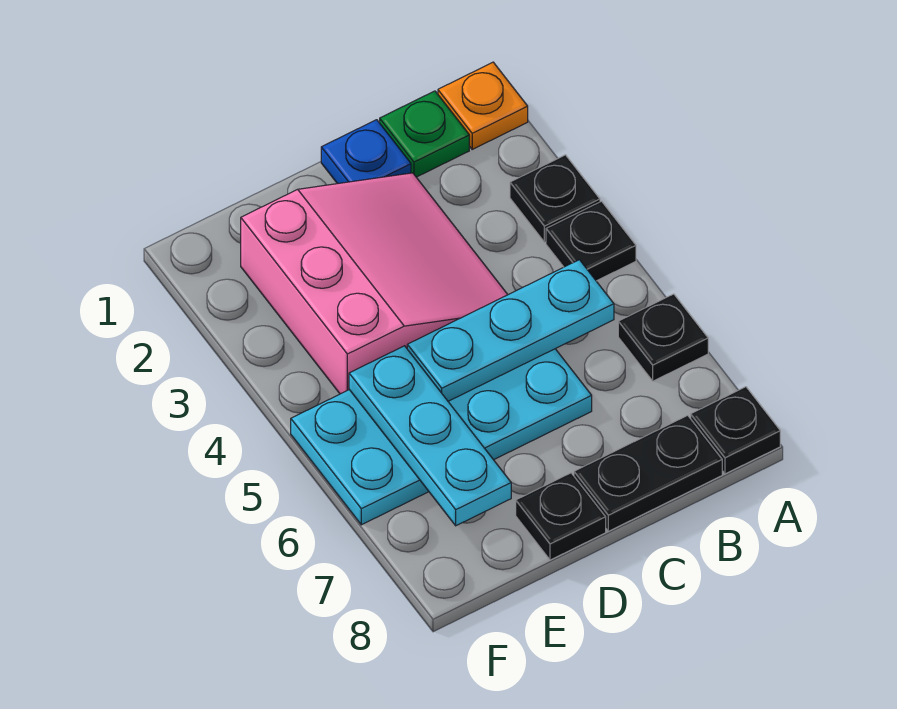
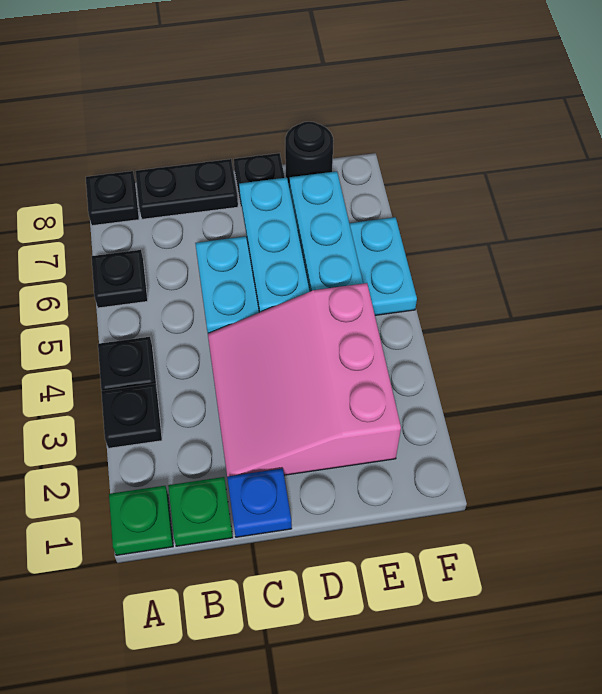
orange 1x1 plate [438,62,528,149] -> green 1x1 plate [109,486,173,555]
cyan 1x3 plate [407,260,614,401] -> cyan 1x3 plate turned to [239,178,310,312]
none -> black 1x1 round brick [285,122,333,189]

